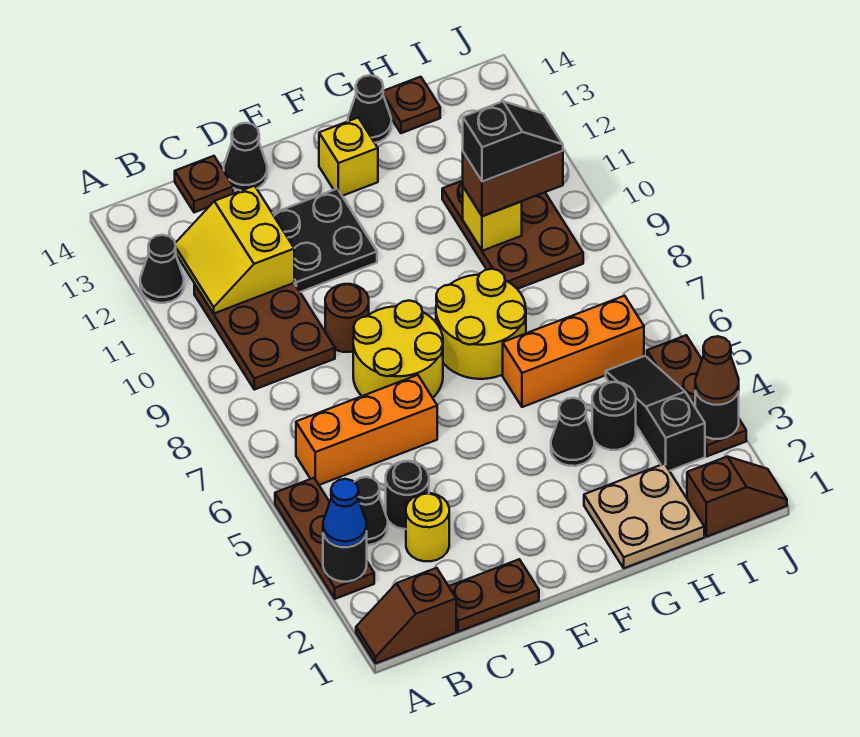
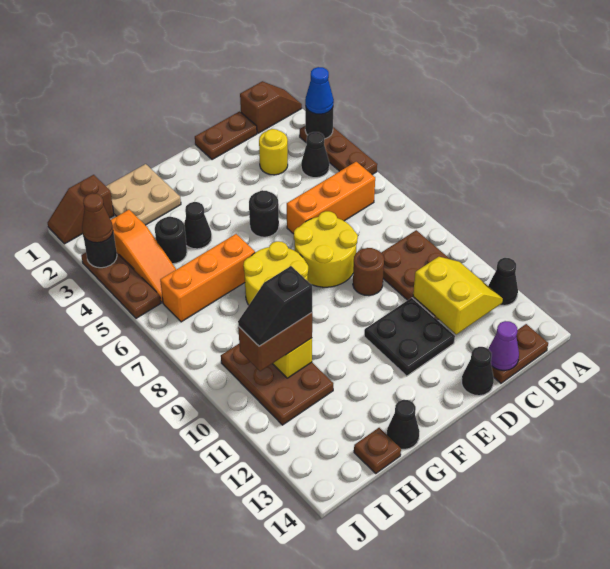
black 1x1 round brick [386,461,429,529] -> black 1x1 round brick moved to [249,190,279,237]
brown 1x1 plate [175,156,233,213] -> brown 1x2 plate [492,324,548,383]
none -> purple 1x1 cone [488,321,519,370]
yellow 1x1 brick [319,118,378,196] -> none
black 1x3 slope [606,356,705,471] -> orange 1x3 slope [111,210,176,303]

